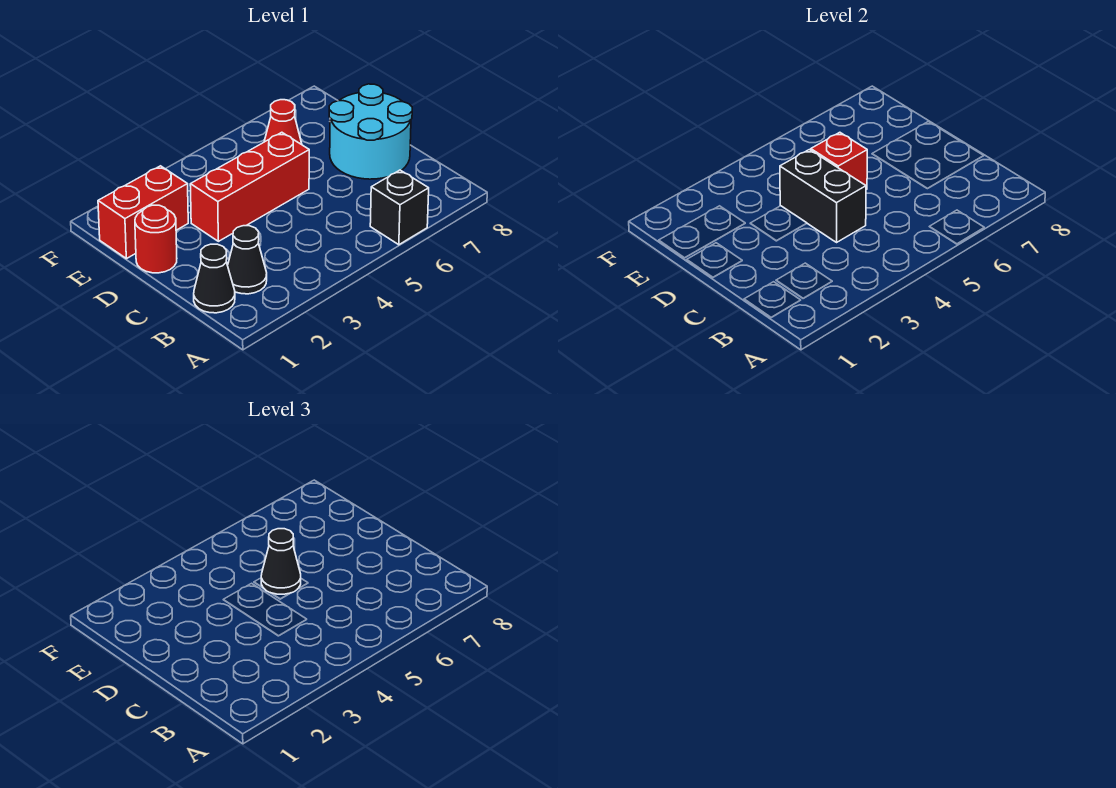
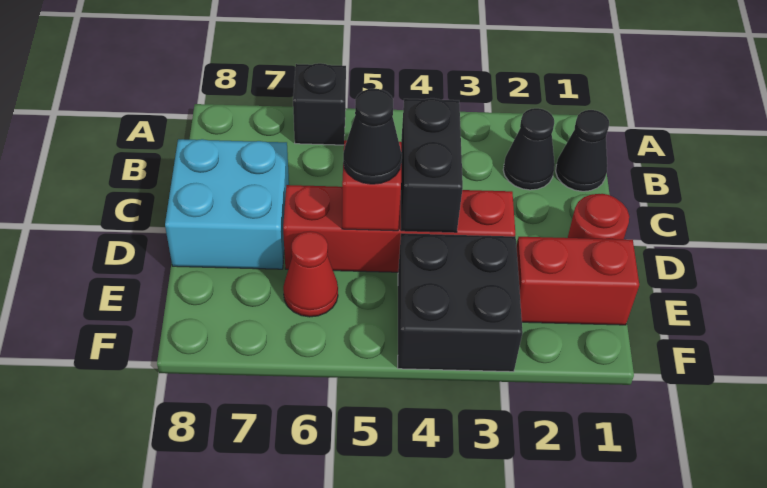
cyan 2x2 round brick [329,84,412,179] -> cyan 2x2 brick [165,139,289,269]
red 1x3 brick [190,132,309,241] -> red 1x4 brick [283,185,515,272]
none -> black 2x2 brick [398,233,523,372]

